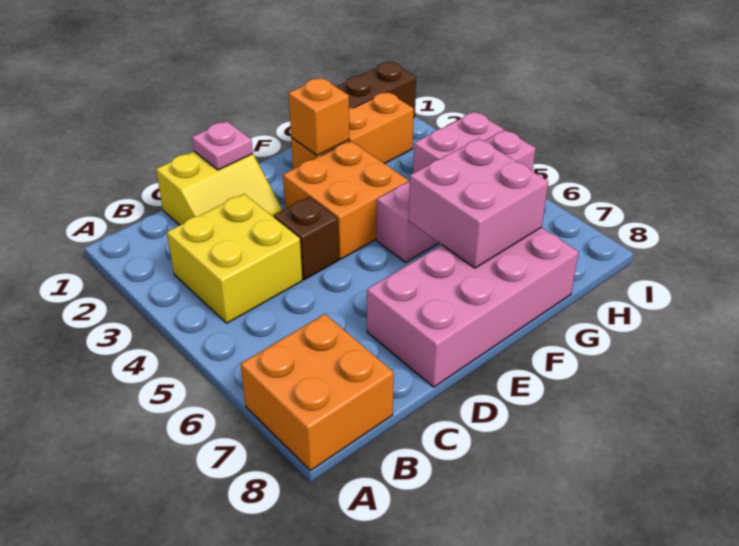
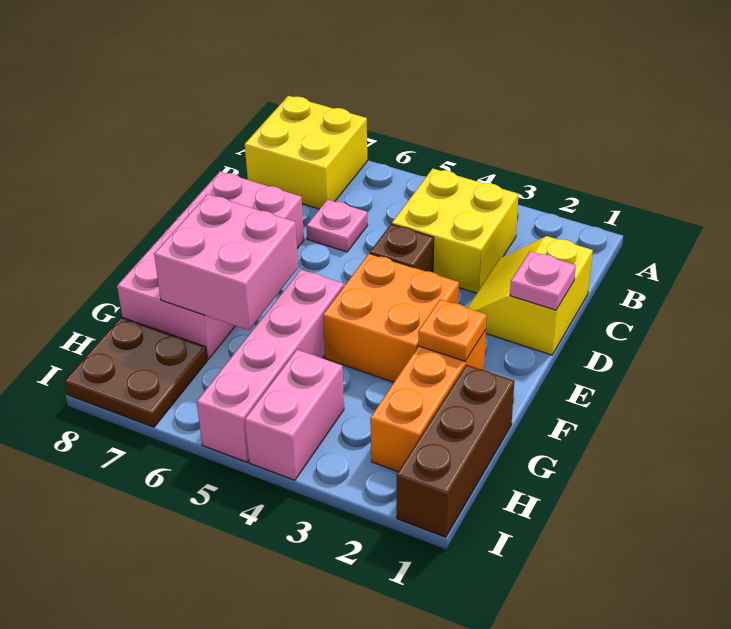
orange 2x2 brick [241,314,394,471] -> yellow 2x2 brick [245,96,367,209]
none -> pink 1x1 plate [306,200,368,252]
orange 1x1 brick [288,78,350,155] -> orange 1x1 plate [418,299,486,361]
none -> brown 2x2 plate [65,317,207,427]

